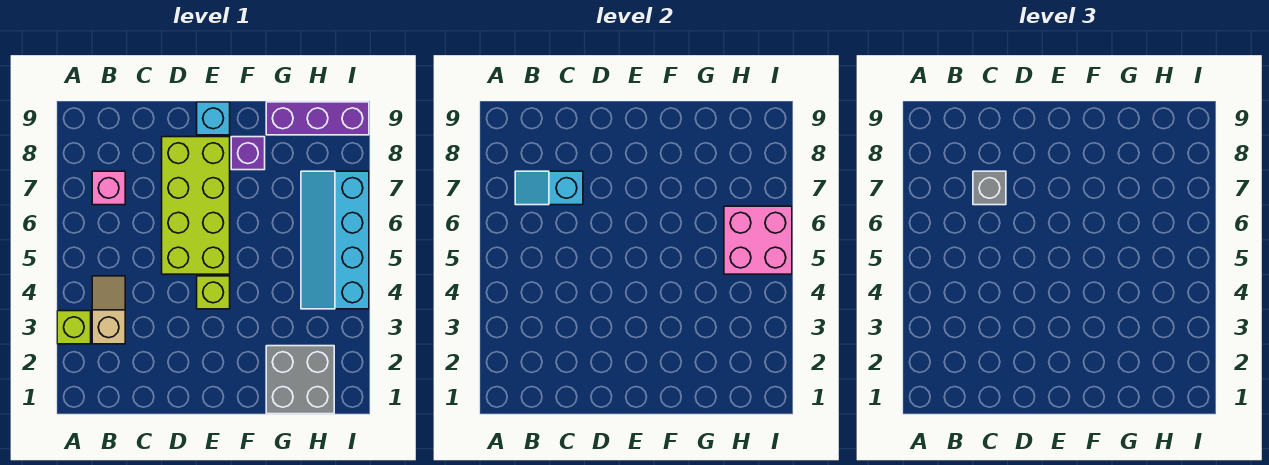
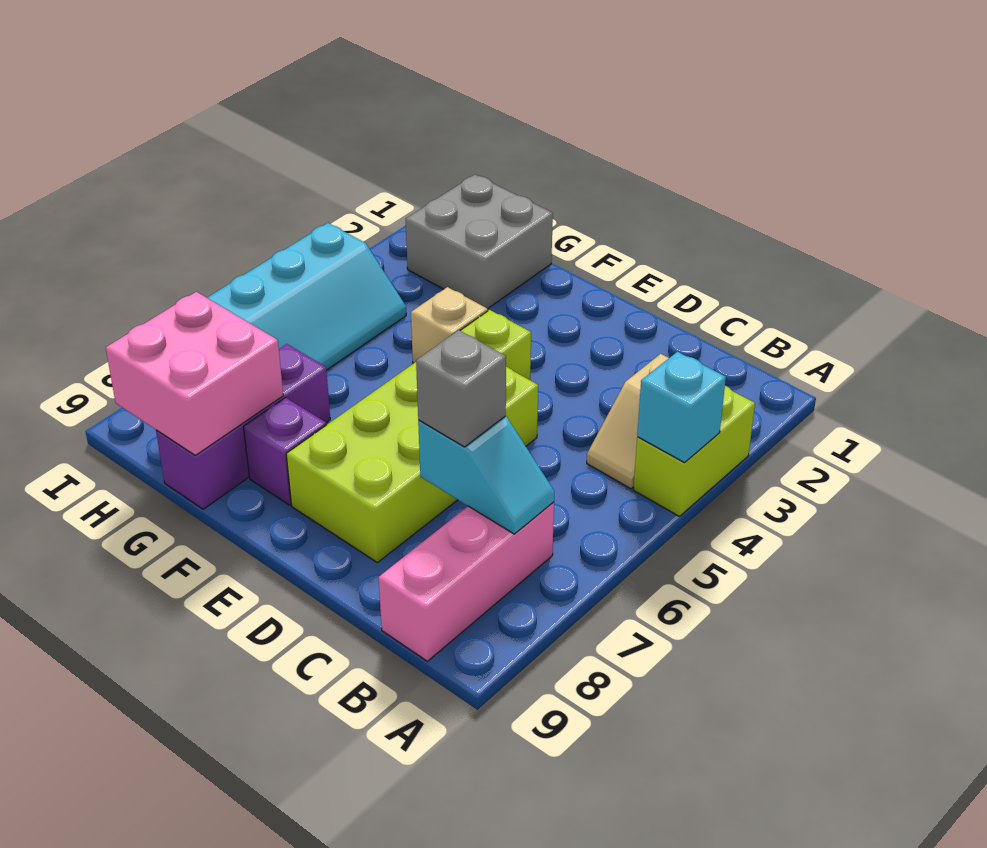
lime 1x1 brick [57,311,91,344] -> lime 1x2 brick [633,386,755,517]
pink 1x1 brick [92,171,125,205] -> pink 1x3 brick [379,502,554,661]
cyan 1x1 brick [197,102,230,135] -> cyan 1x1 brick moved to [637,352,726,463]
none -> tan 1x1 brick [411,287,488,364]
purple 1x3 brick [266,102,369,135] -> purple 1x3 brick turned to [156,344,330,509]
pink 2x2 brick [724,206,792,274] -> pink 2x2 brick moved to [106,292,283,455]

